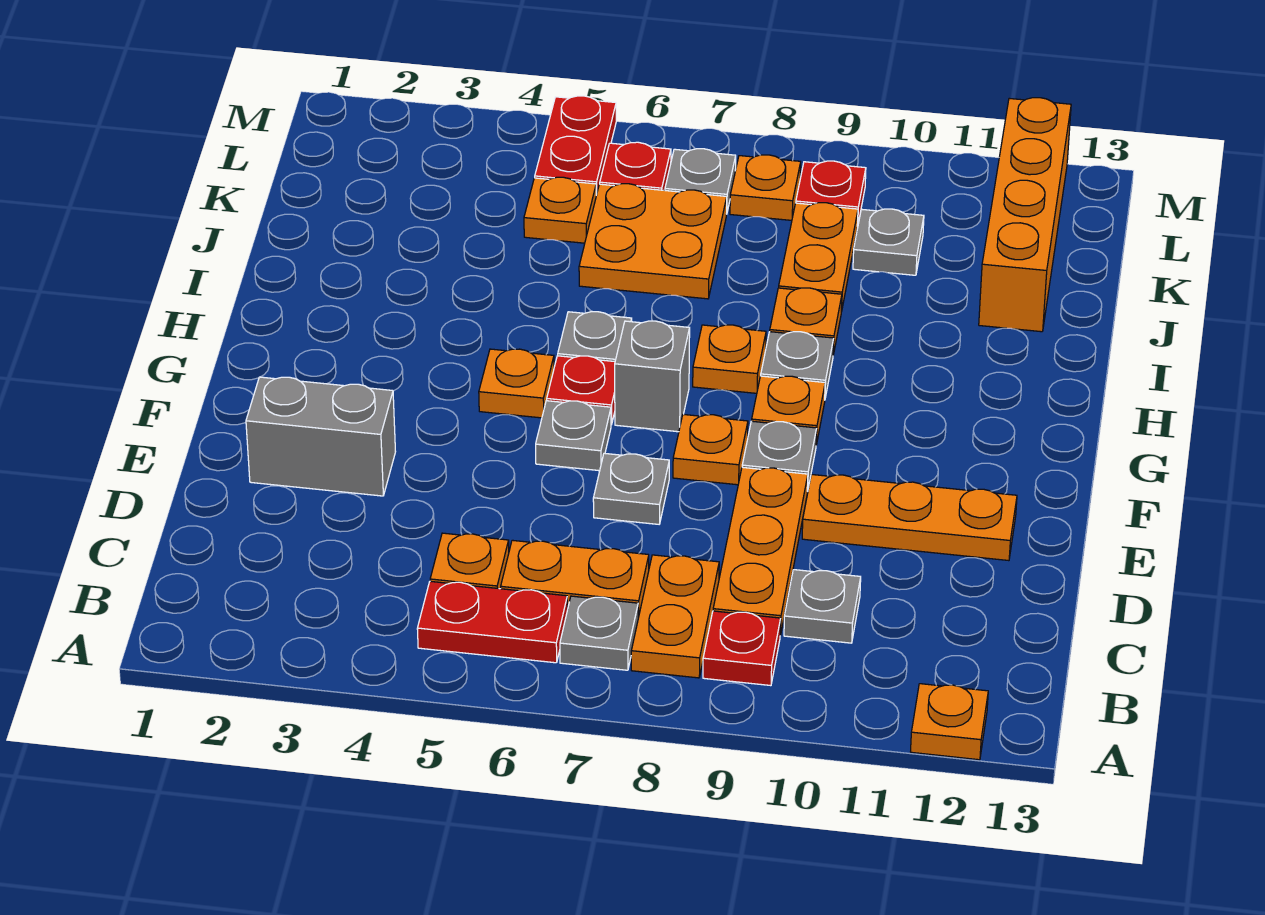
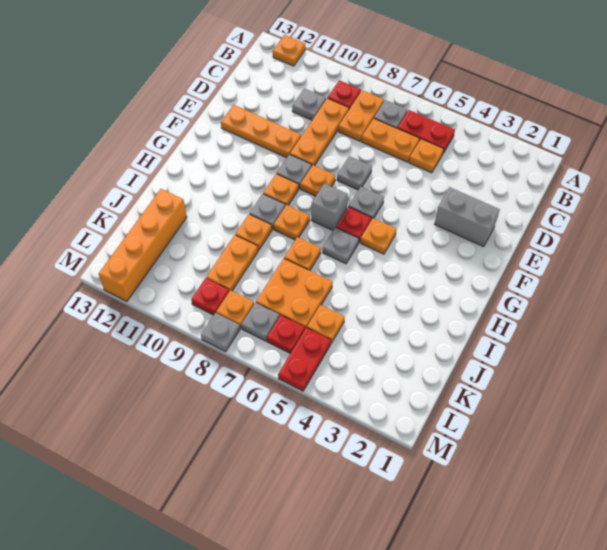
none -> orange 1x1 plate [284,237,321,271]
grey 1x1 plate [853,209,924,275] -> grey 1x1 plate moved to [201,313,240,352]

